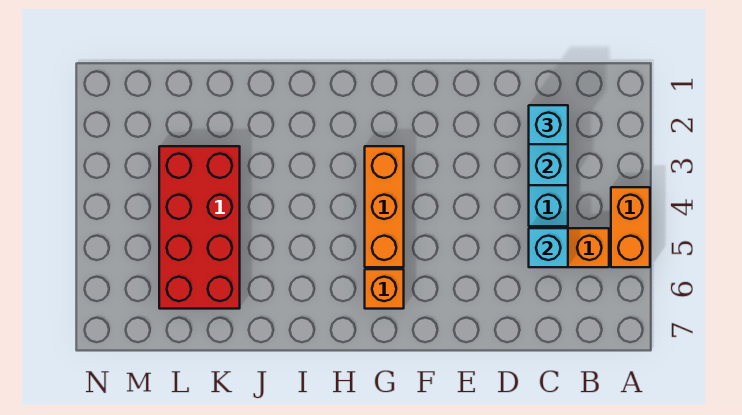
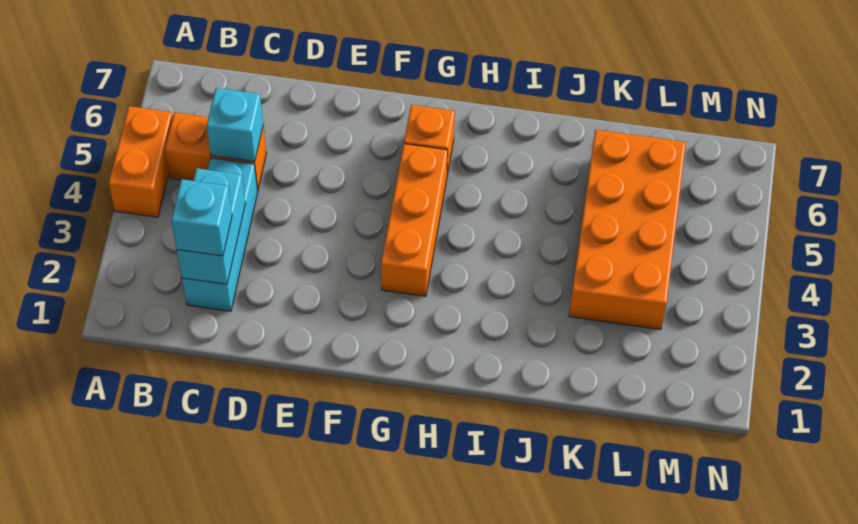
red 2x4 brick [159,146,240,309] -> orange 2x4 brick [569,130,686,330]

